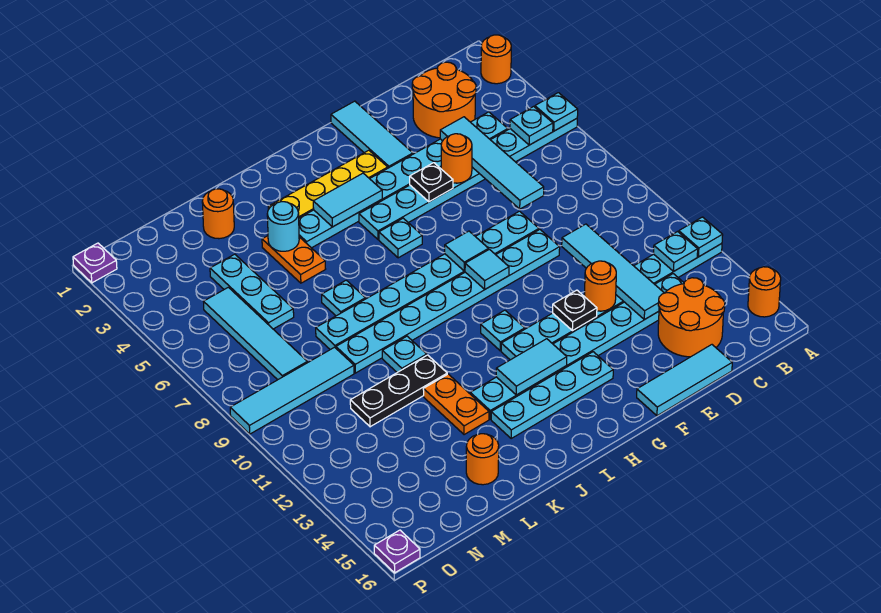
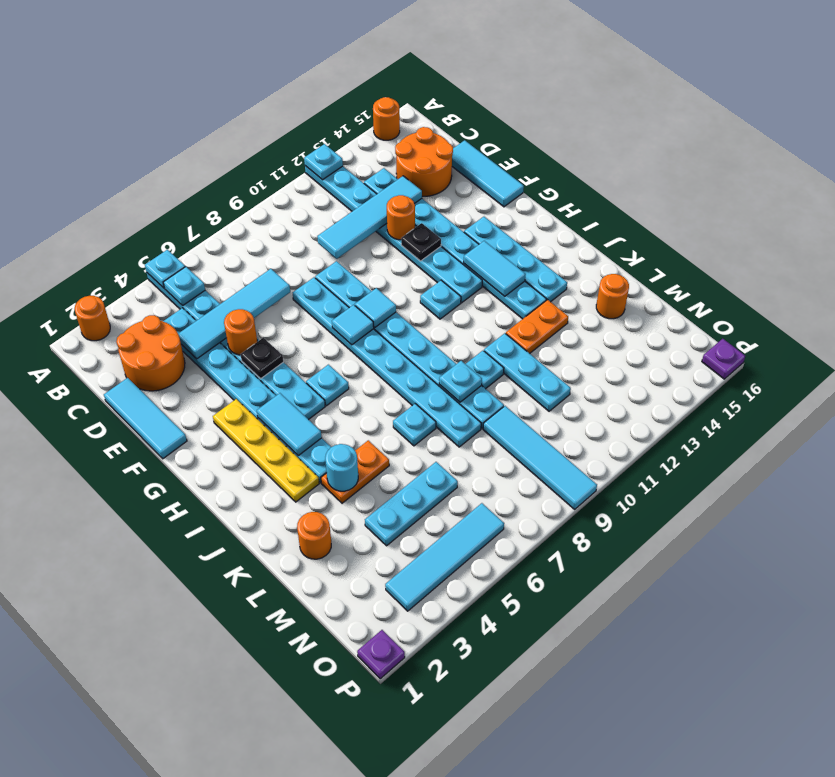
cyan 1x1 plate [654,232,698,271] -> cyan 1x1 plate moved to [439,361,482,402]
cyan 1x3 tile [331,101,413,168] -> cyan 1x3 tile turned to [104,378,187,459]
black 1x3 plate [350,355,447,427] -> cyan 1x3 plate [484,333,571,411]
cyan 1x4 tile [204,287,307,380] -> cyan 1x4 tile moved to [385,503,504,611]

